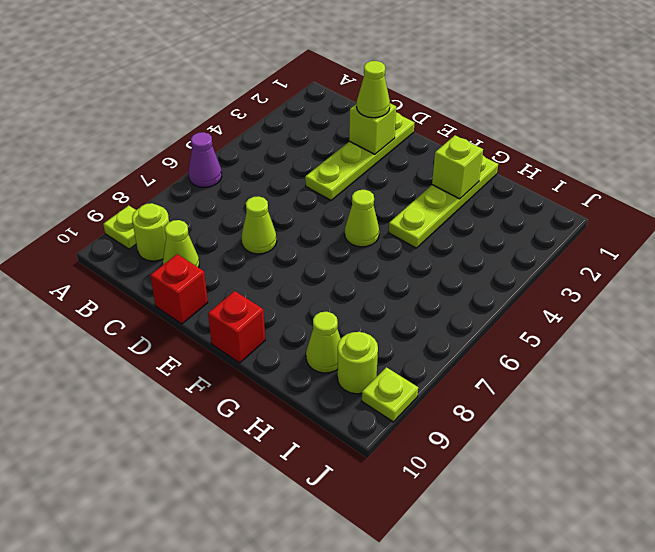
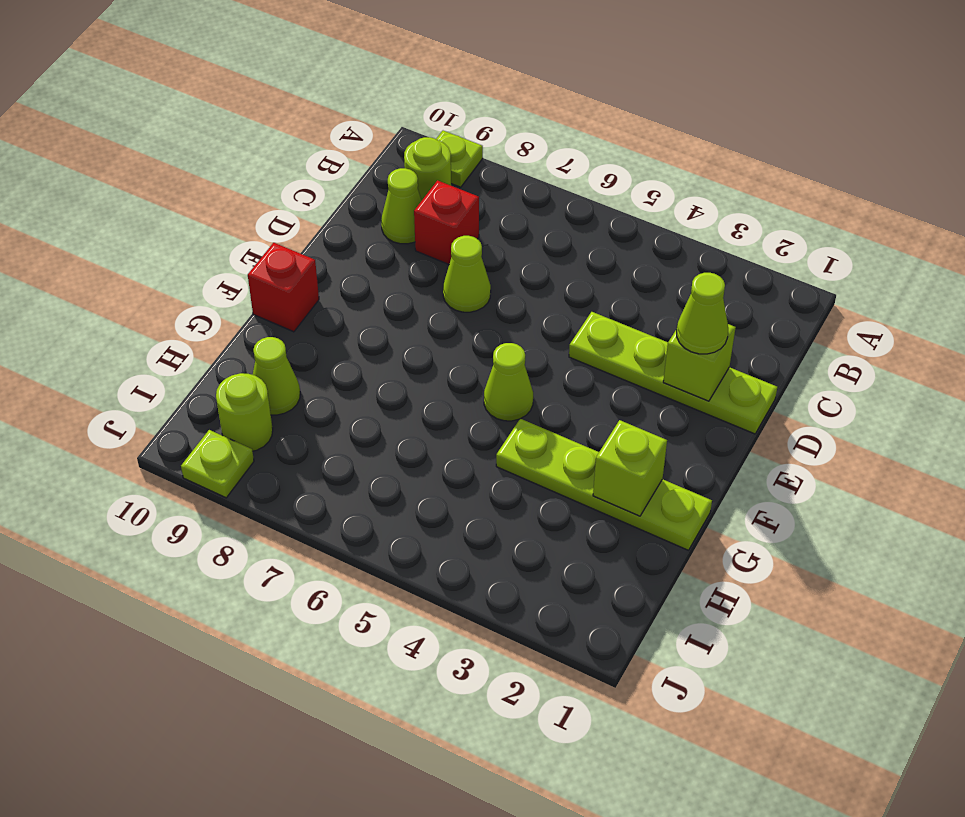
purple 1x1 cone [189,132,222,187] -> none
red 1x1 brick [150,254,208,324] -> red 1x1 brick moved to [414,180,479,264]

